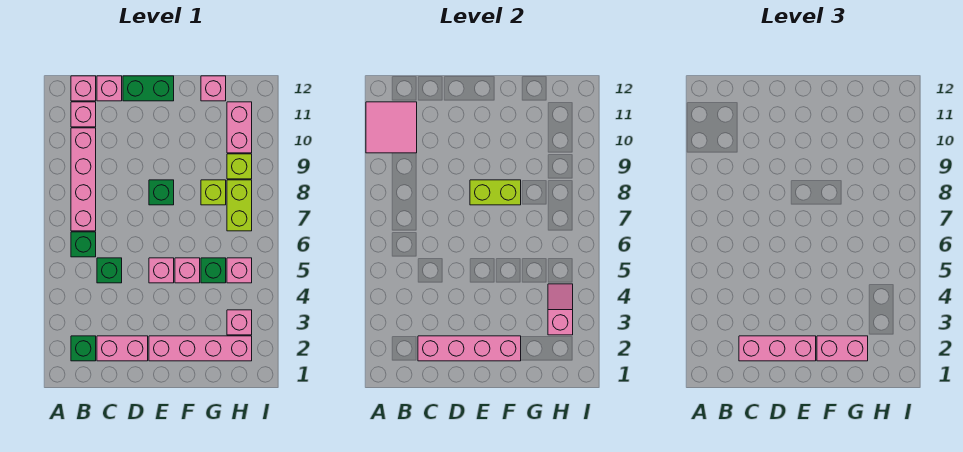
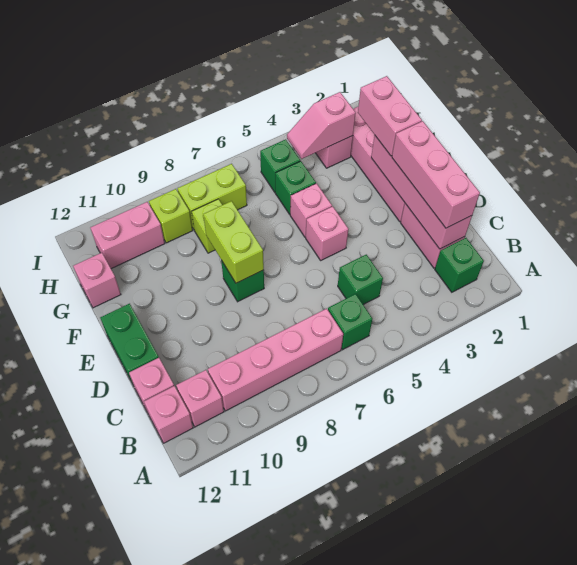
pink 2x2 tile [366,102,417,153] -> none
pink 1x1 brick [227,258,252,283] -> green 1x1 brick [260,139,300,192]

